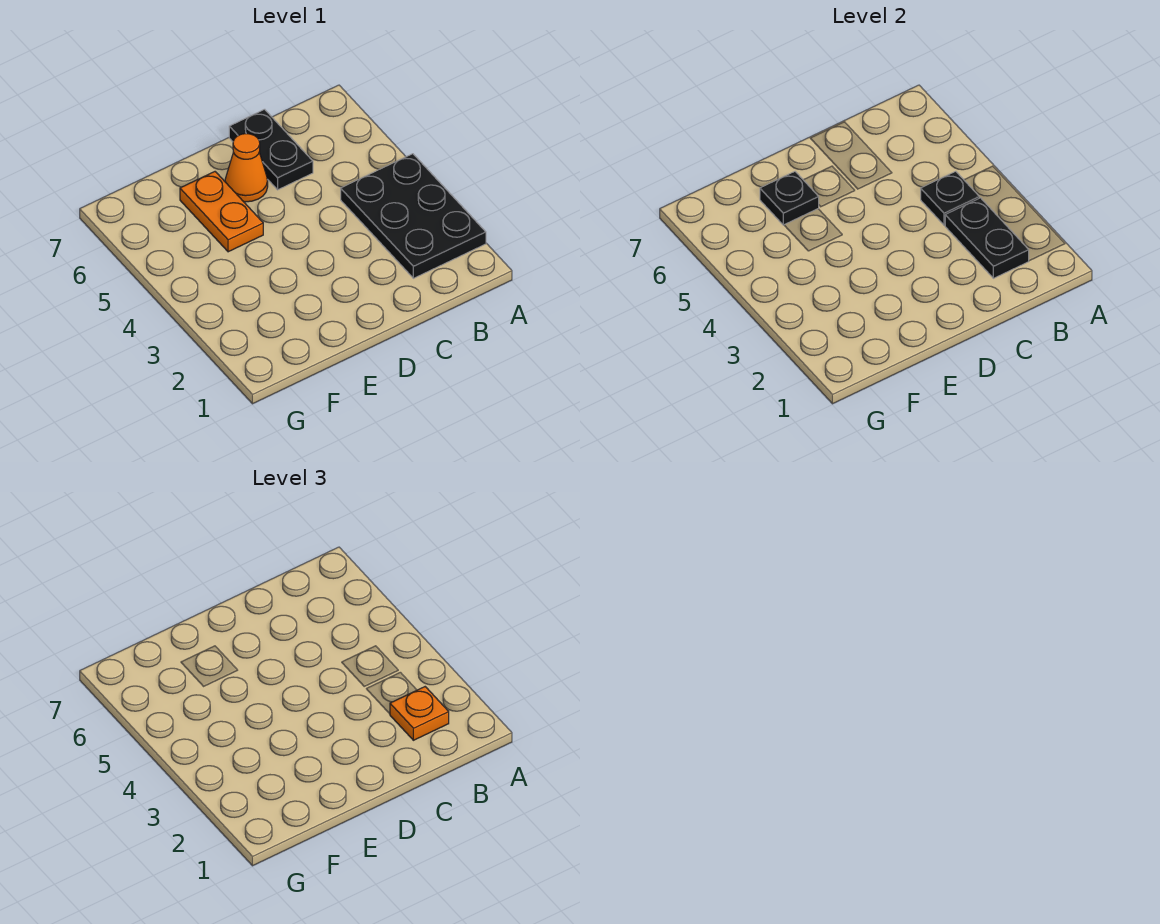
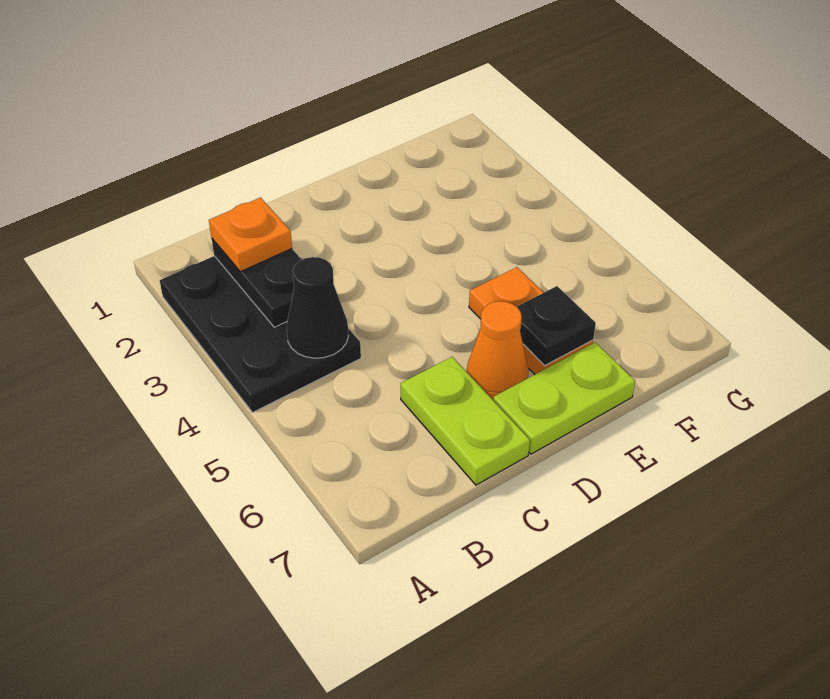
black 1x1 plate [921,171,979,225] -> black 1x1 cone [286,257,348,358]
black 1x2 plate [229,109,313,190] -> lime 1x2 plate [401,357,530,485]
none -> lime 1x2 plate [493,342,635,454]

